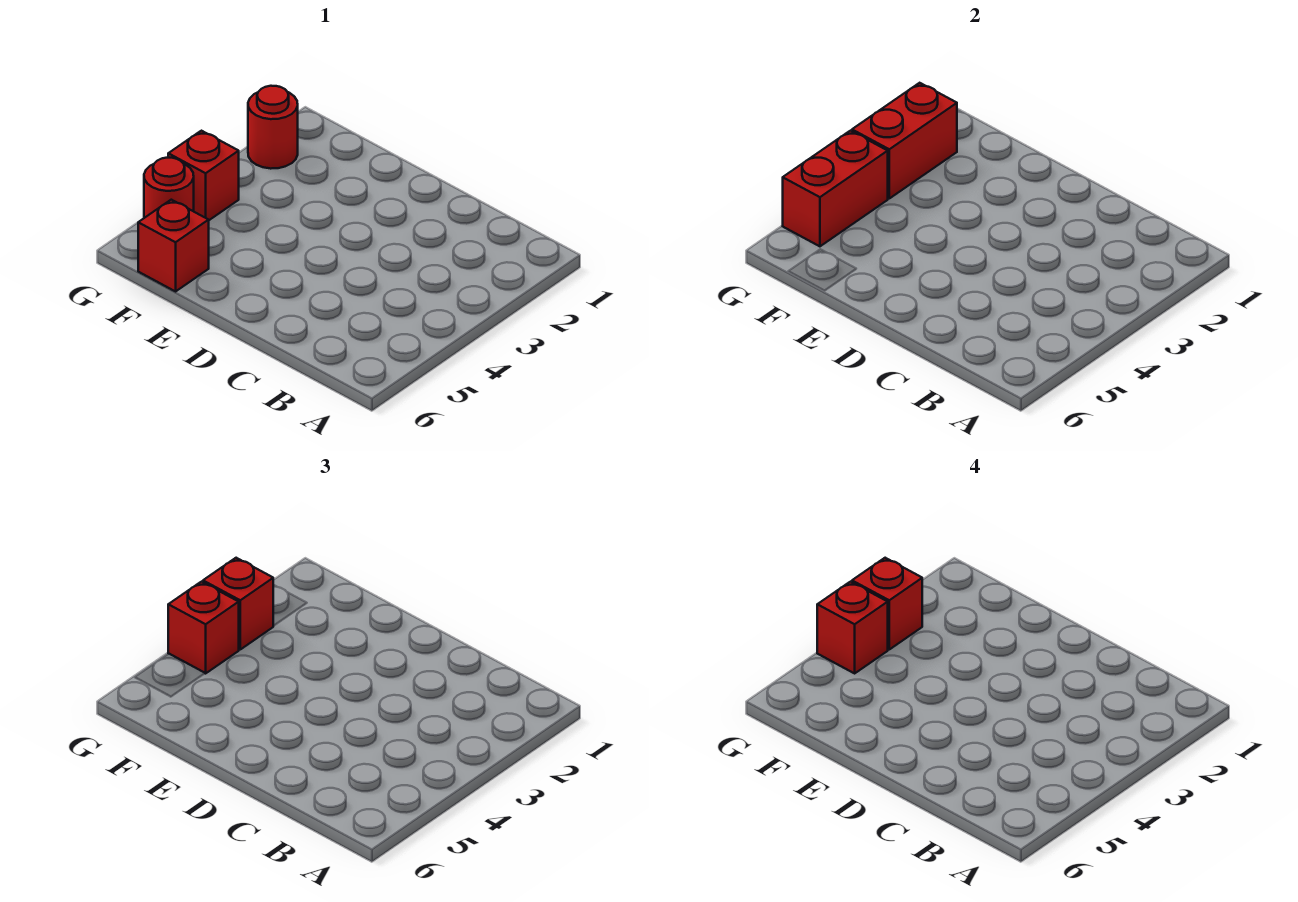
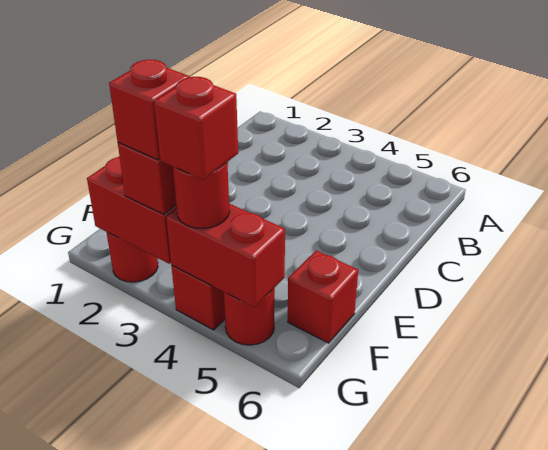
red 1x1 brick [168,582,239,673] -> red 1x1 round brick [173,163,230,228]

